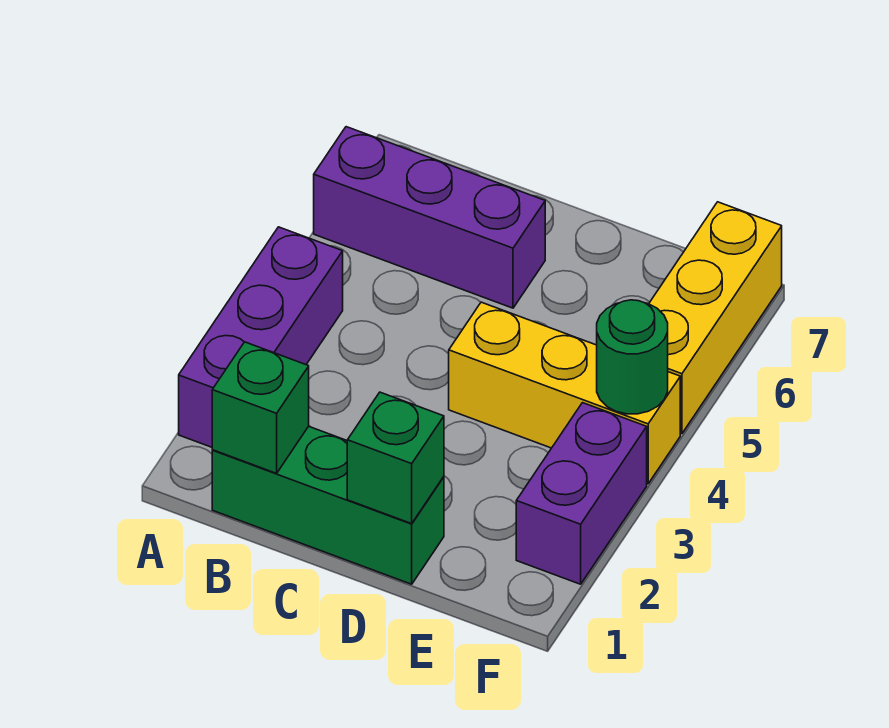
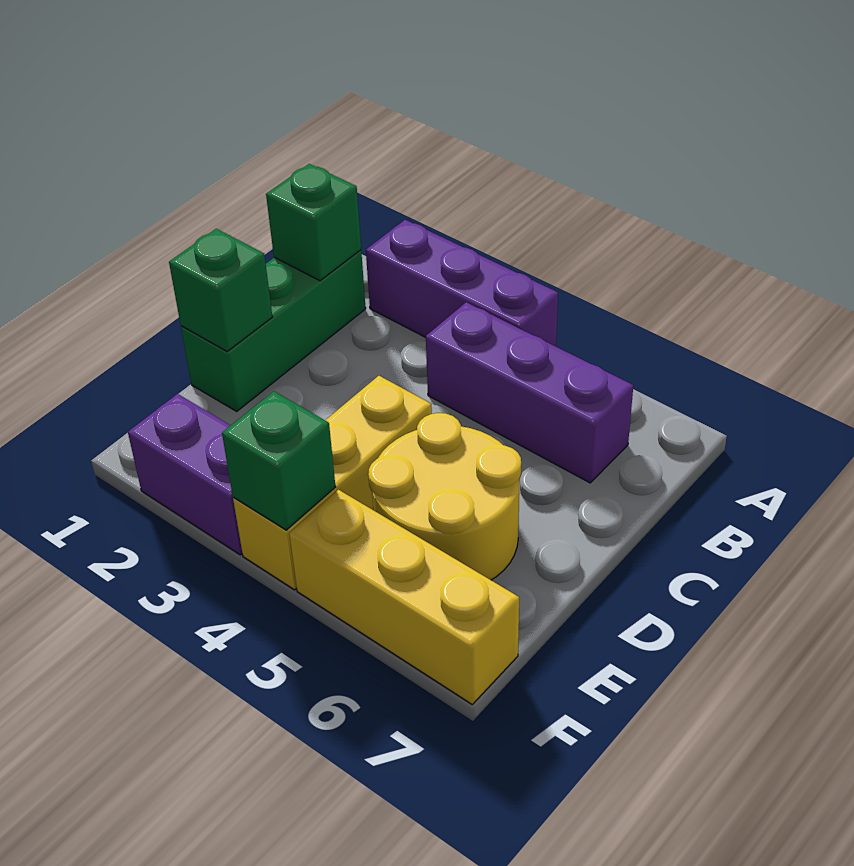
purple 1x3 brick [314,127,545,308] -> purple 1x3 brick turned to [426,302,633,483]
none -> yellow 2x2 round brick [368,413,521,580]
green 1x1 round brick [597,300,668,414] -> green 1x1 brick [222,391,335,530]

